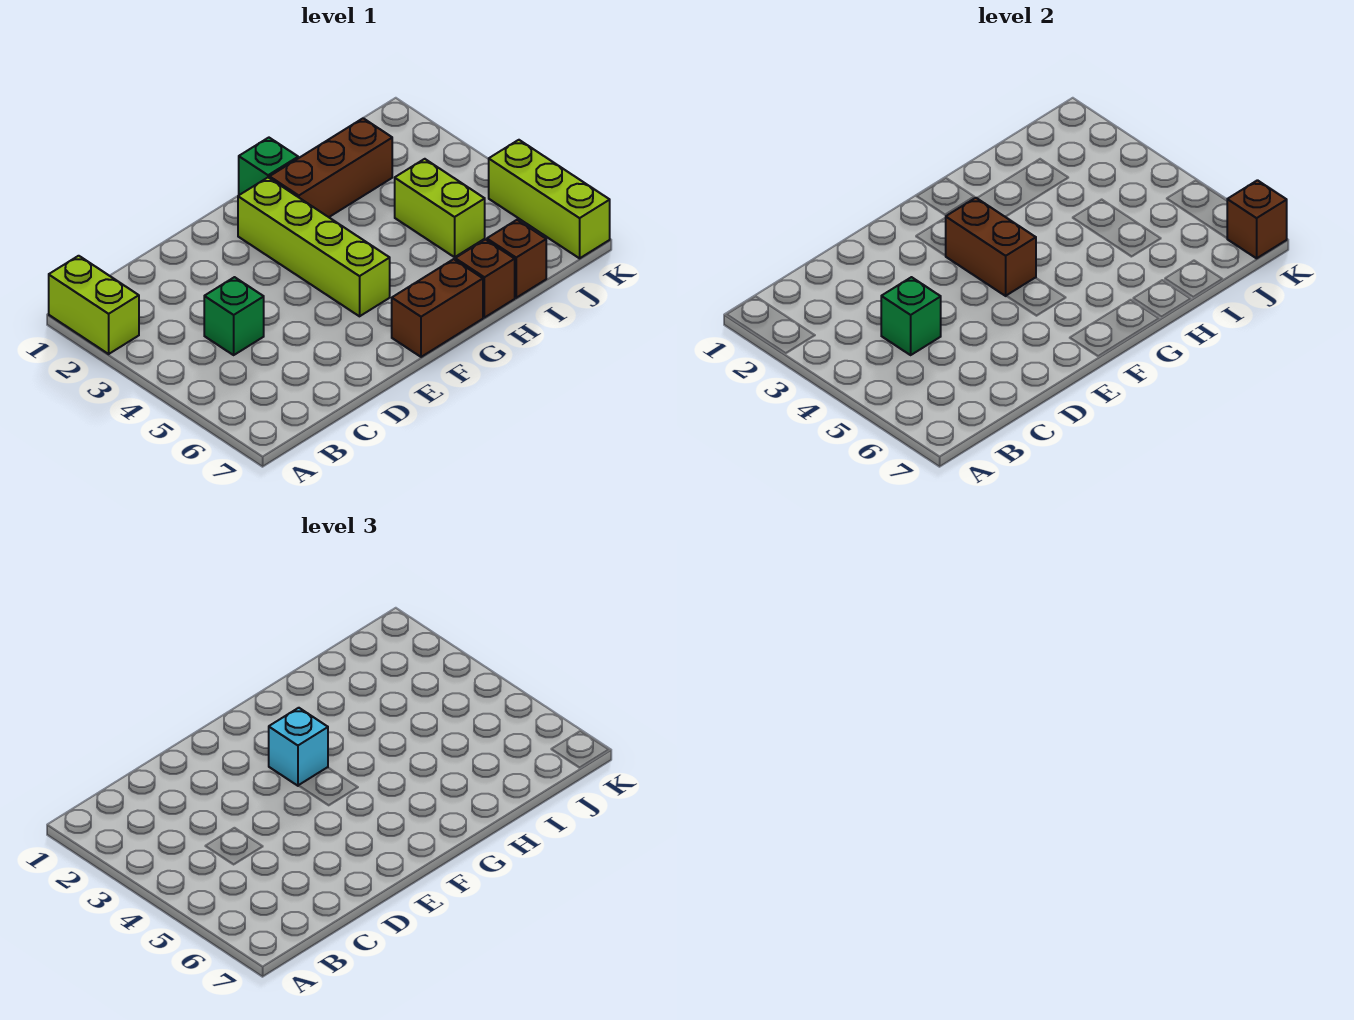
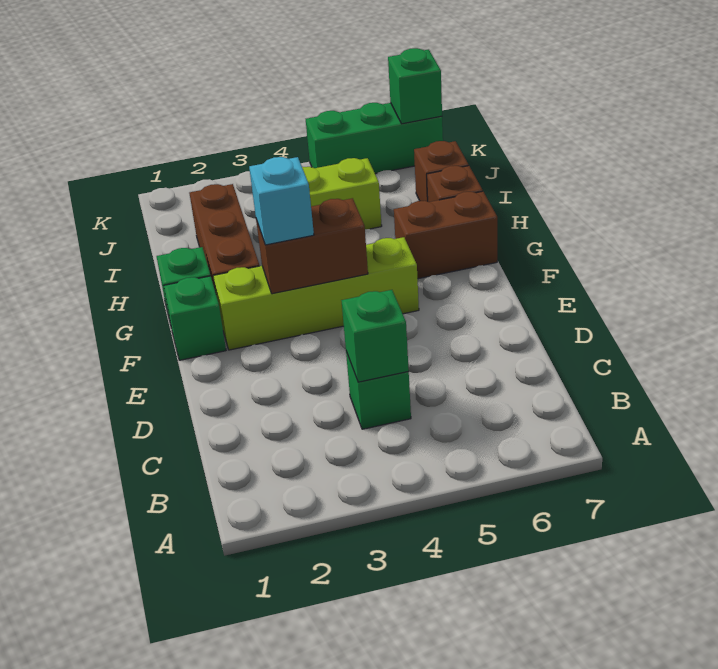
lime 1x2 brick [49,256,139,354] -> none
none -> green 1x1 brick [164,276,226,360]
brown 1x2 brick [392,259,483,357] -> brown 1x2 brick turned to [394,191,497,279]
lime 1x3 brick [489,140,610,258] -> green 1x3 brick [306,103,443,174]
brown 1x1 brick [1227,180,1287,258] -> green 1x1 brick [388,48,442,124]

